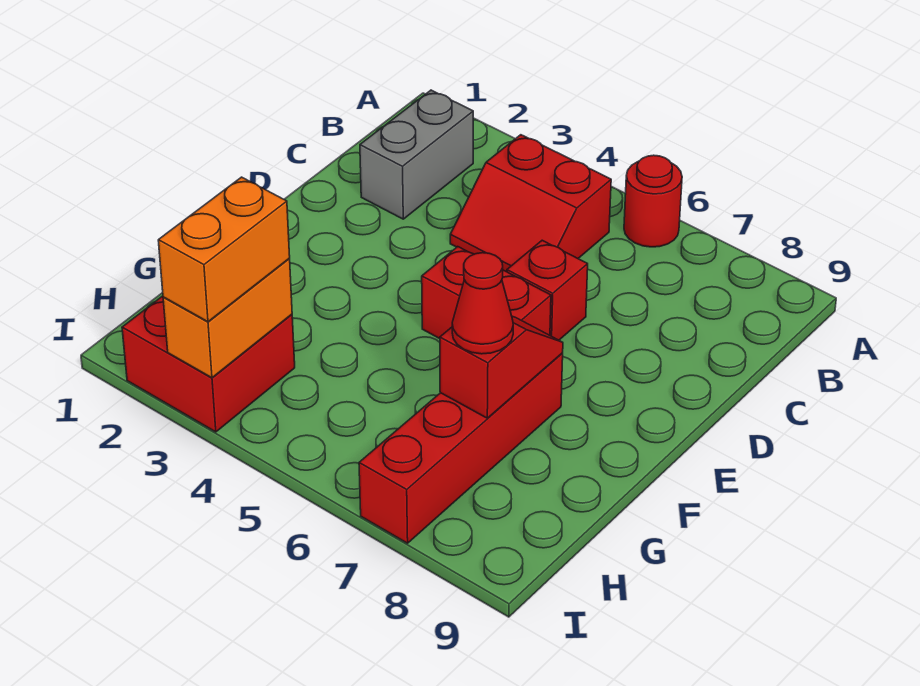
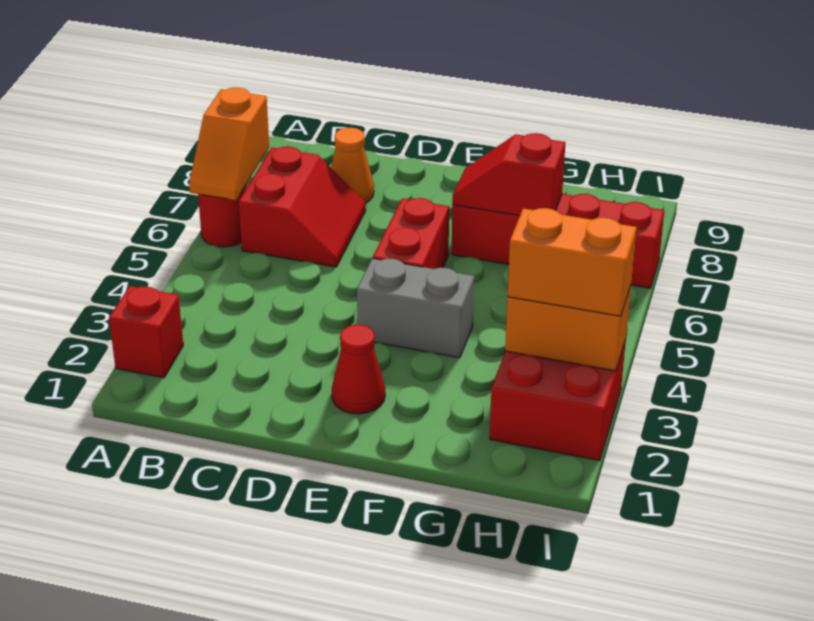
none -> orange 1x2 slope [189,88,269,200]
grey 1x2 brick [360,90,473,219] -> grey 1x2 brick moved to [357,258,474,358]
red 2x2 slope [450,135,611,272] -> red 2x2 slope moved to [239,147,366,267]
none -> orange 1x1 cone [331,128,374,203]
red 1x1 brick [507,240,588,340] -> red 1x1 brick moved to [109,286,183,378]
red 1x1 cone [452,253,513,354] -> red 1x1 cone moved to [332,325,385,414]

